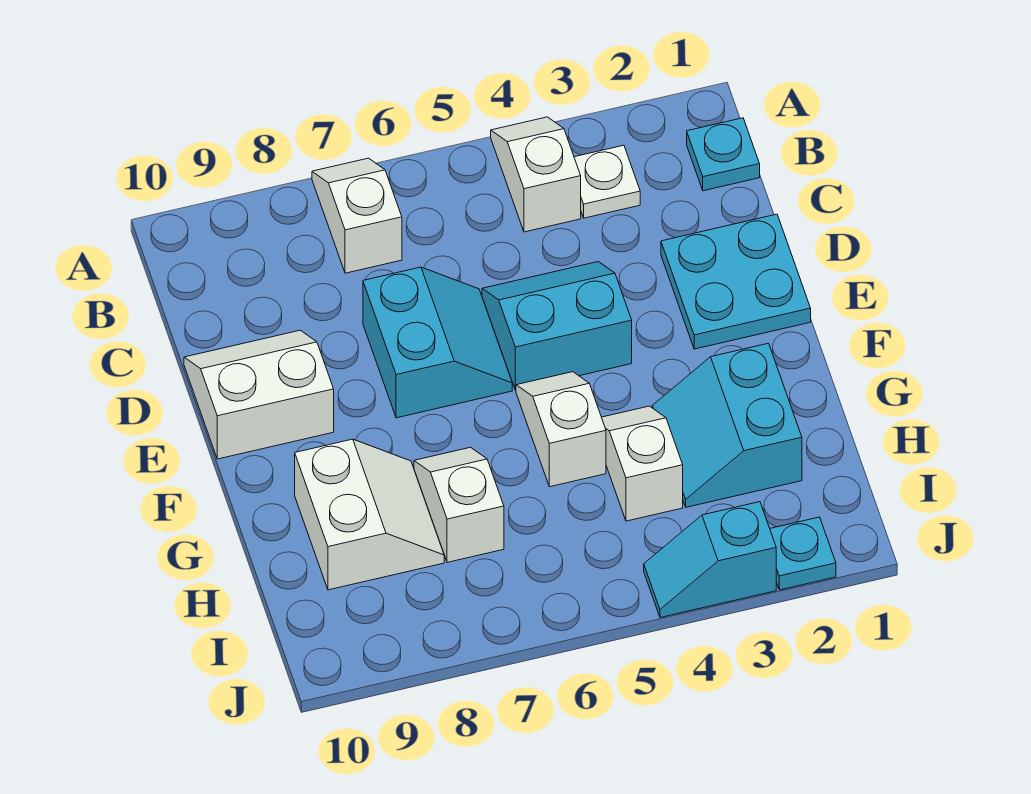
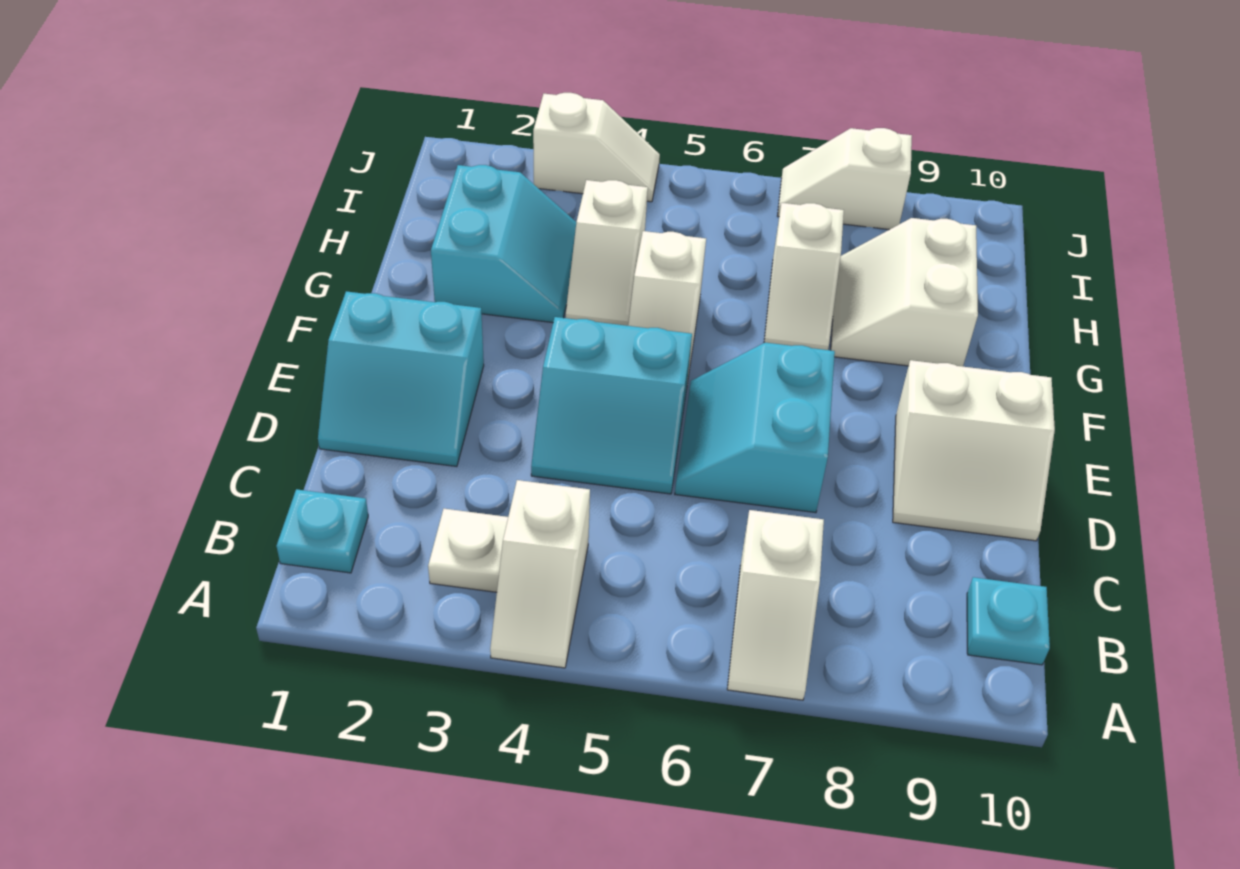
cyan 2x2 plate [661,214,811,349] -> cyan 2x2 slope [318,291,484,467]
cyan 1x1 plate [770,517,836,590] -> cyan 1x1 plate moved to [967,577,1050,665]
cyan 1x2 slope [644,502,776,618] -> white 1x2 slope [533,93,660,202]
none -> white 1x2 slope [778,128,912,230]

